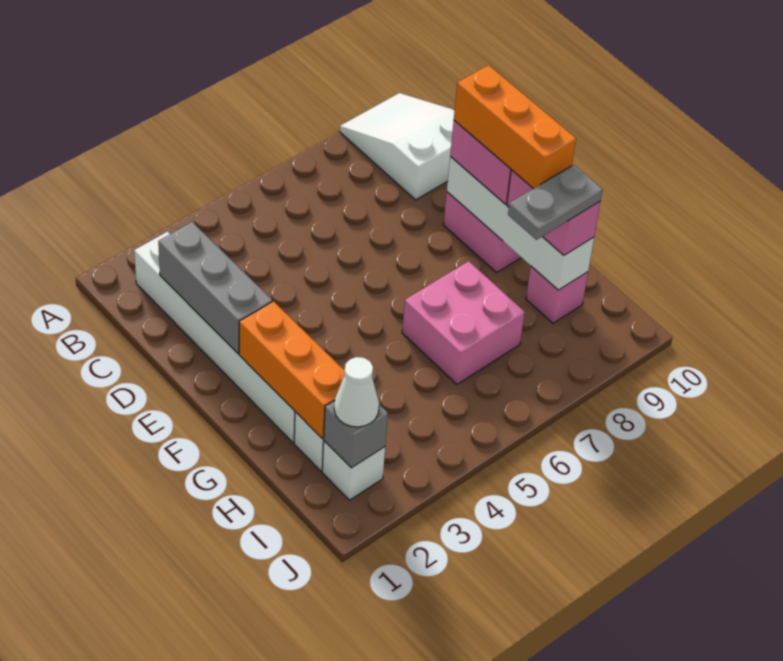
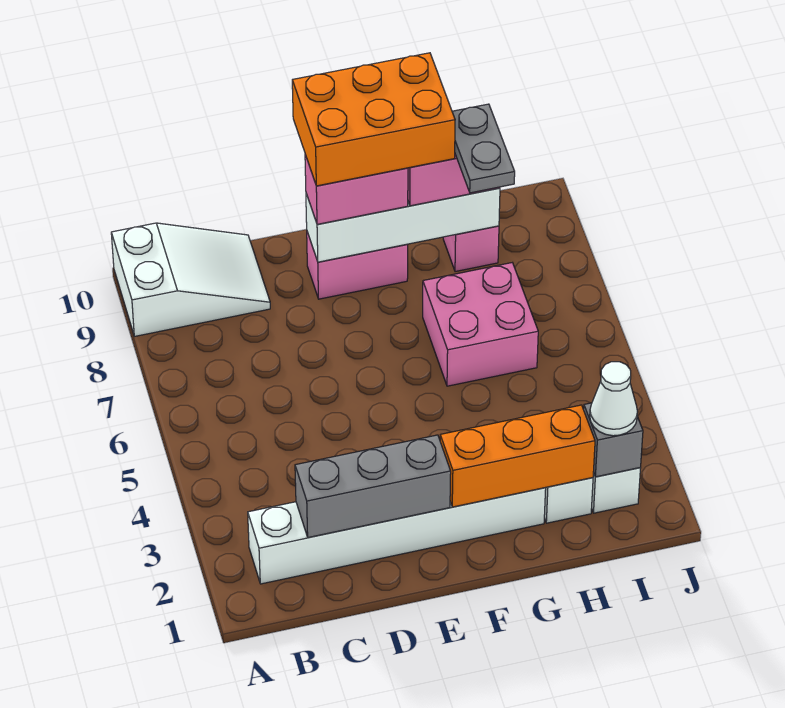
white 2x3 slope [340,93,454,200] -> white 2x3 slope turned to [111,223,270,336]
orange 1x3 brick [454,65,576,189] -> orange 2x3 brick [292,53,455,186]

